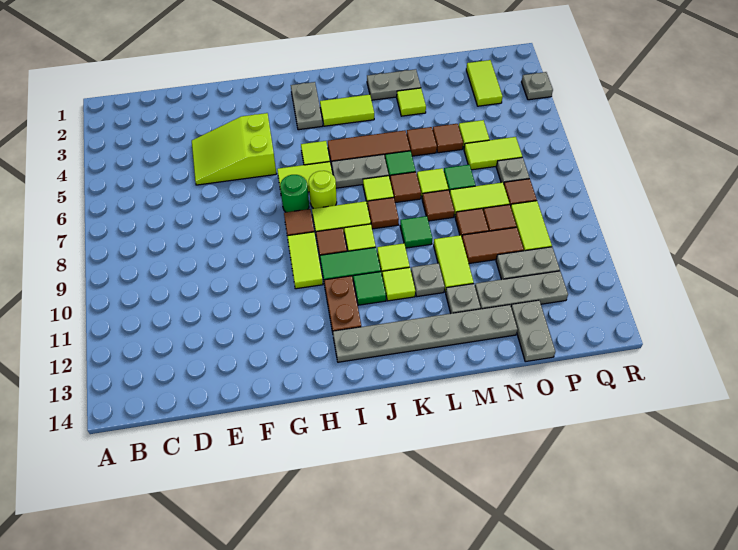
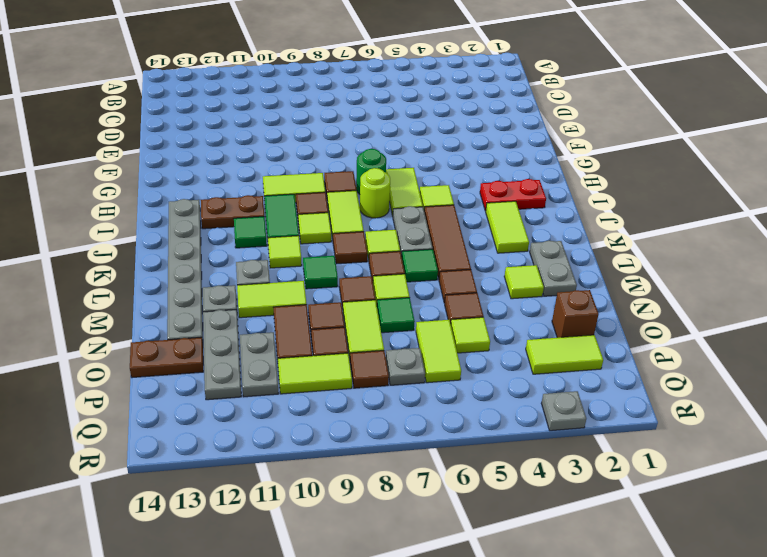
lime 2x3 slope [192,113,276,185] -> none
grey 1x2 plate [291,82,323,130] -> red 1x2 plate [480,179,546,211]
lime 1x1 tile [382,267,415,301] -> none
none -> brown 1x1 brick [552,290,599,338]
grey 1x2 plate [511,300,555,362] -> brown 1x2 plate [130,337,203,378]

